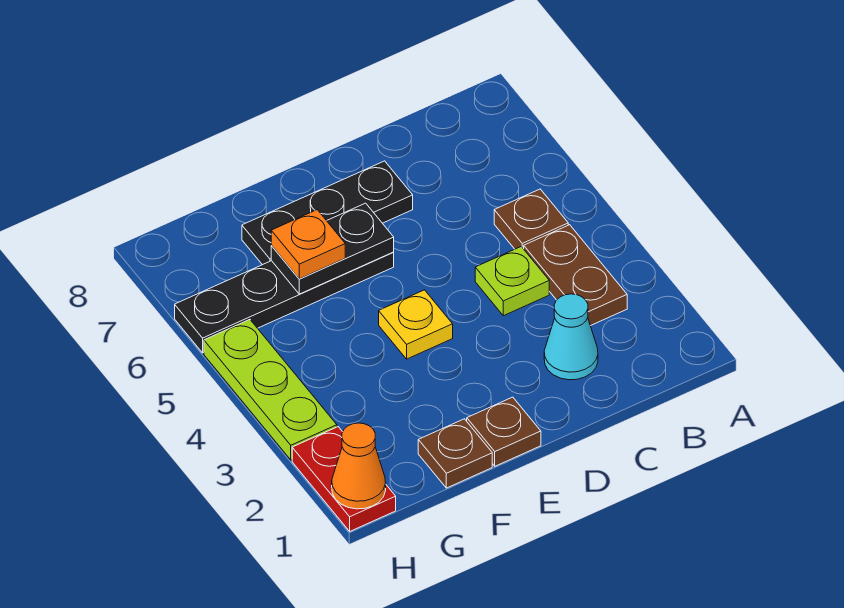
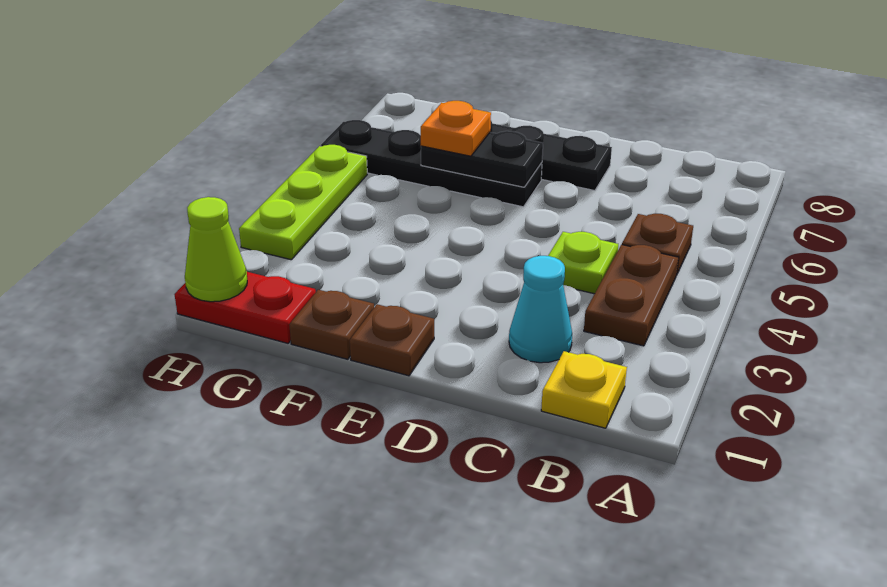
yellow 1x1 plate [379,290,453,359] -> yellow 1x1 plate moved to [541,351,627,428]
red 1x2 plate [292,427,396,531] -> red 1x2 plate turned to [174,272,316,343]
orange 1x1 cone [332,423,386,509] -> lime 1x1 cone [185,197,247,302]

